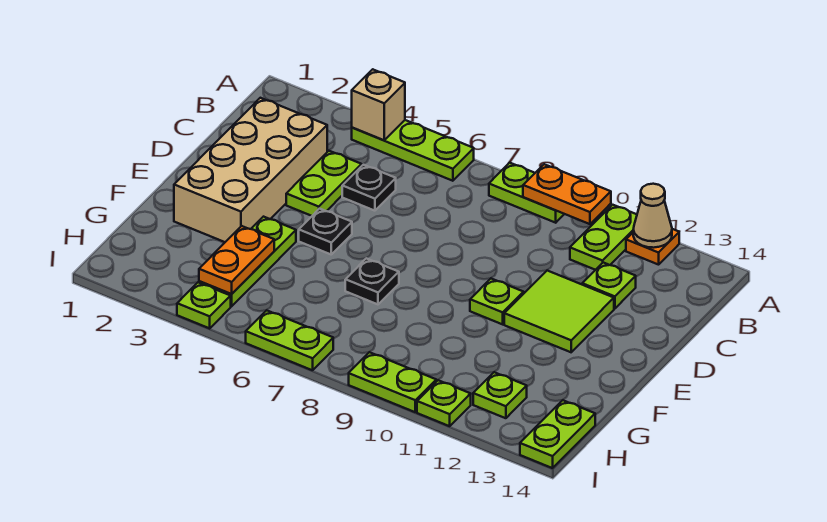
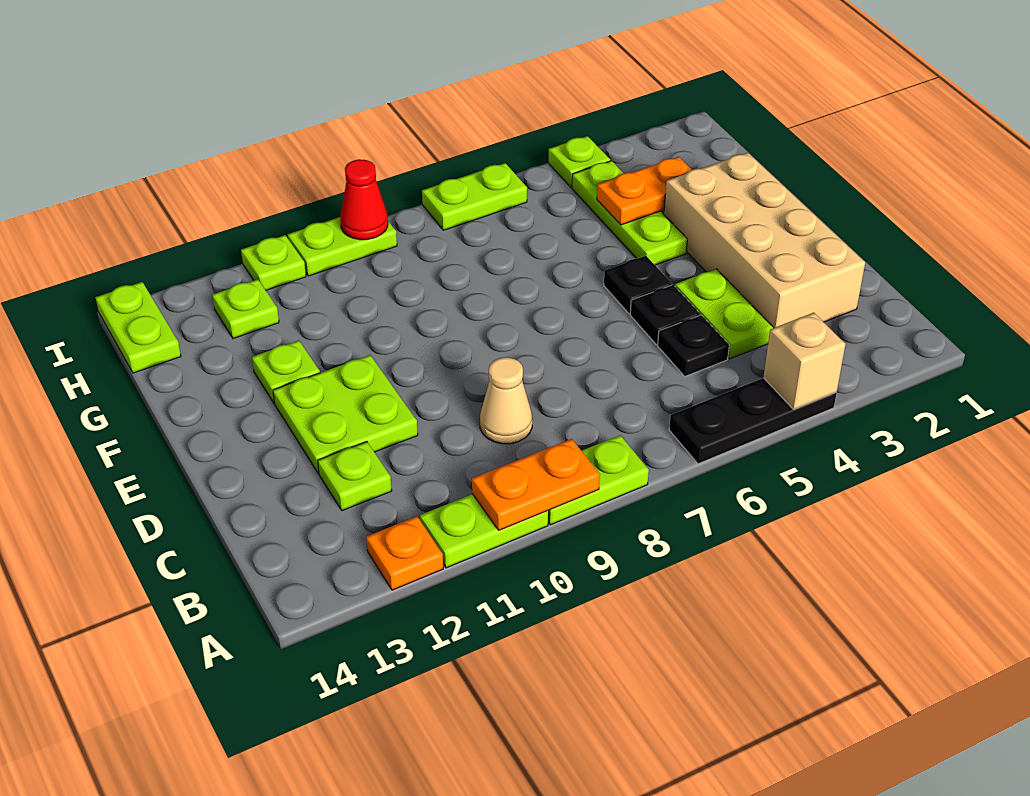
lime 1x3 plate [352,120,474,181] -> black 1x3 plate [669,378,837,464]
lime 1x2 plate [570,205,637,270] -> lime 1x2 plate turned to [420,494,548,568]
tan 1x1 cone [633,184,672,248] -> tan 1x1 cone moved to [480,357,532,444]
lime 2x2 tile [504,271,614,352] -> lime 2x2 plate [273,355,418,473]
lime 1x1 plate [470,279,524,324] -> lime 1x1 plate moved to [252,340,320,403]
black 1x1 plate [345,258,399,304] -> black 1x1 plate moved to [630,285,700,344]
orange 1x2 plate [199,226,274,294] -> orange 1x2 plate turned to [597,157,692,225]
none -> red 1x1 cone [340,159,388,240]

